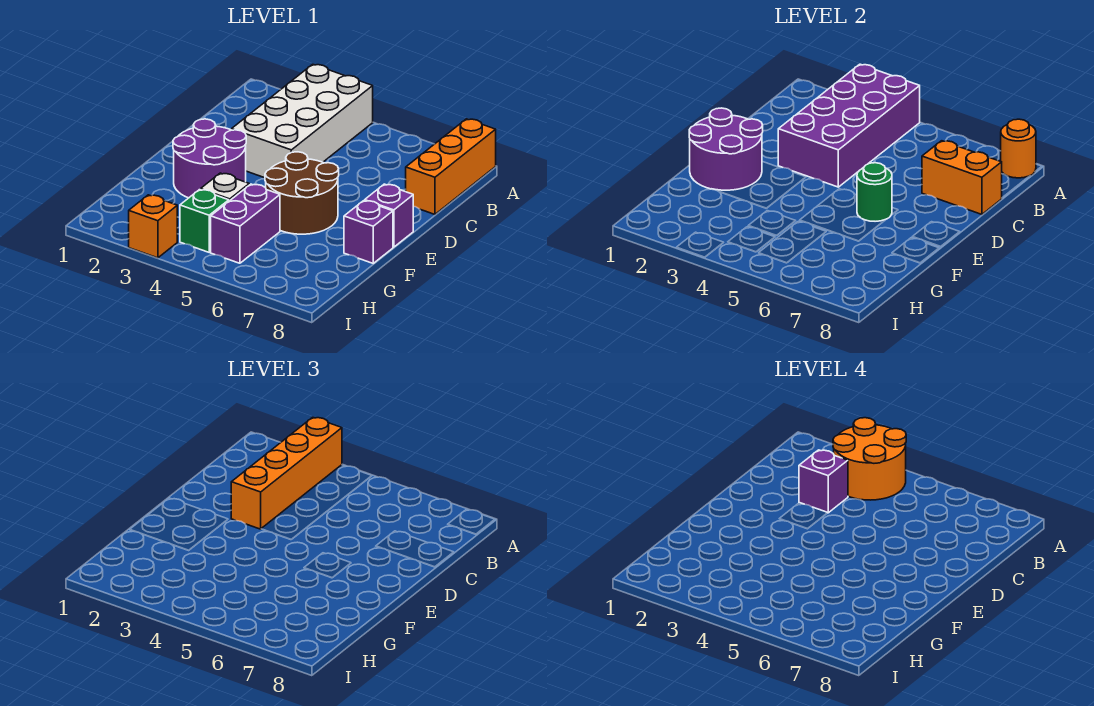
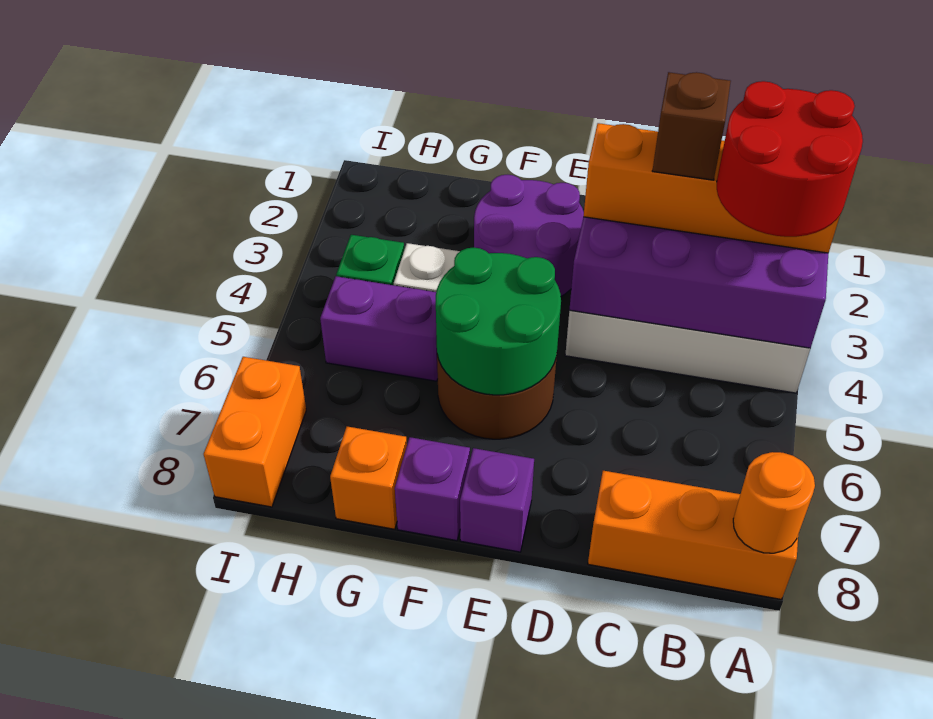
orange 2x2 round brick [833,418,906,500] -> red 2x2 round brick [717,81,863,237]
purple 1x1 brick [799,450,848,513] -> brown 1x1 brick [652,72,731,180]
orange 1x2 brick [922,141,1002,214] -> orange 1x2 brick moved to [204,357,306,507]
purple 2x2 round brick [689,108,763,190] -> none
green 1x1 round brick [857,163,892,221] -> green 2x2 round brick [436,248,561,395]
orange 1x1 brick [129,195,177,258] -> orange 1x1 brick moved to [330,427,407,529]

